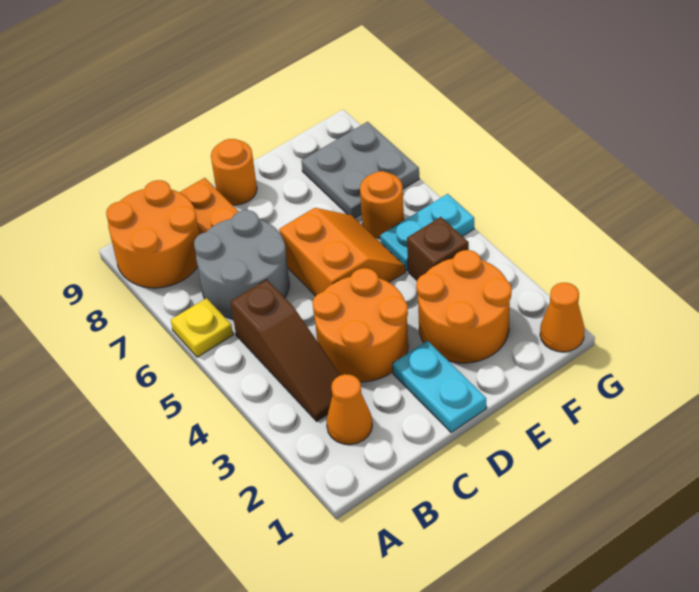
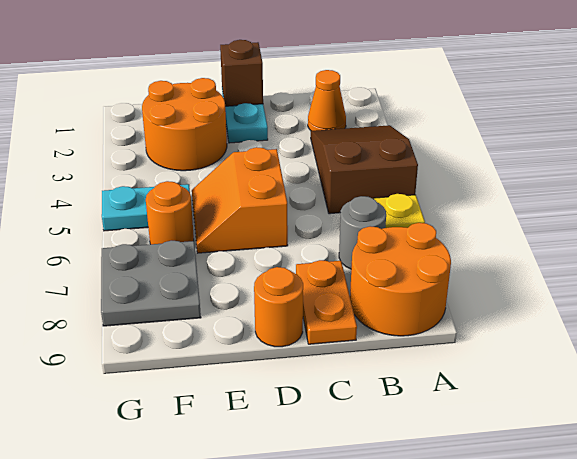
brown 1x3 slope [231,280,340,421] -> brown 2x3 slope [311,125,418,214]
grey 2x2 round brick [194,210,289,319] -> grey 1x1 round brick [339,196,386,269]
orange 2x2 round brick [313,268,408,382] -> none
brown 1x1 brick [407,217,469,280] -> brown 1x1 brick moved to [220,40,263,106]
orange 1x1 cone [540,283,585,352] -> none

